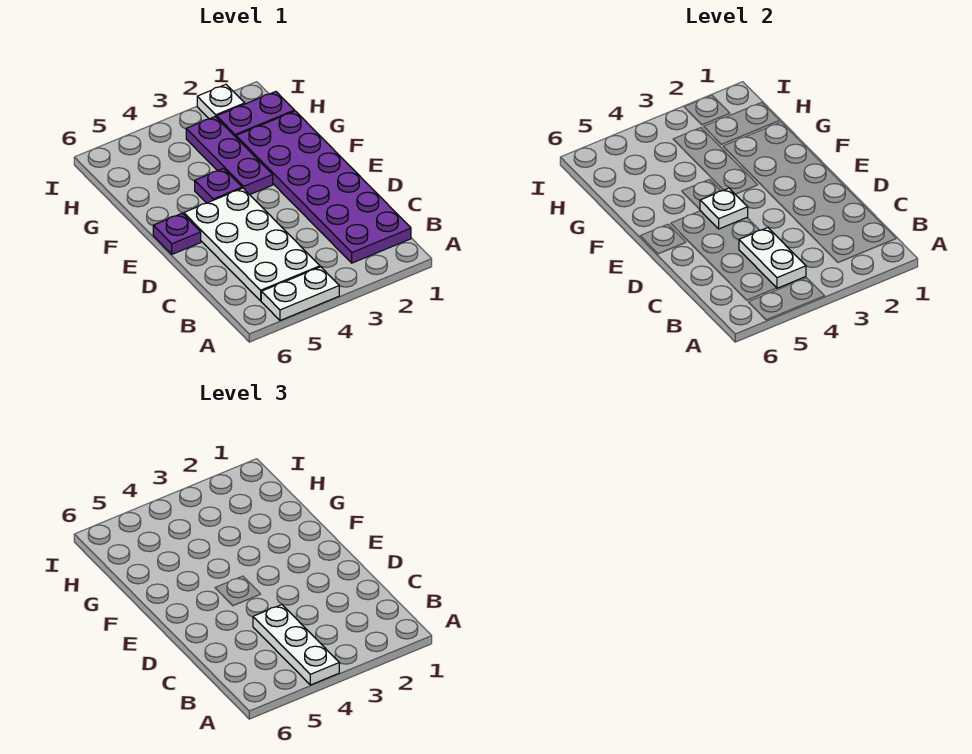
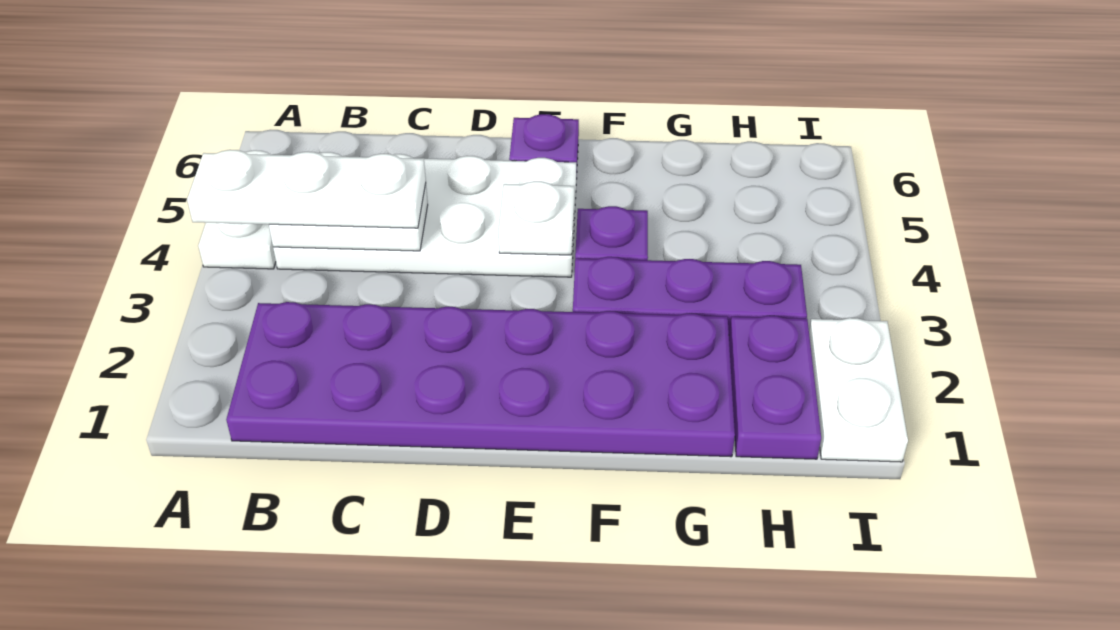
white 1x1 plate [197,84,245,119] -> white 1x2 plate [809,318,908,462]

